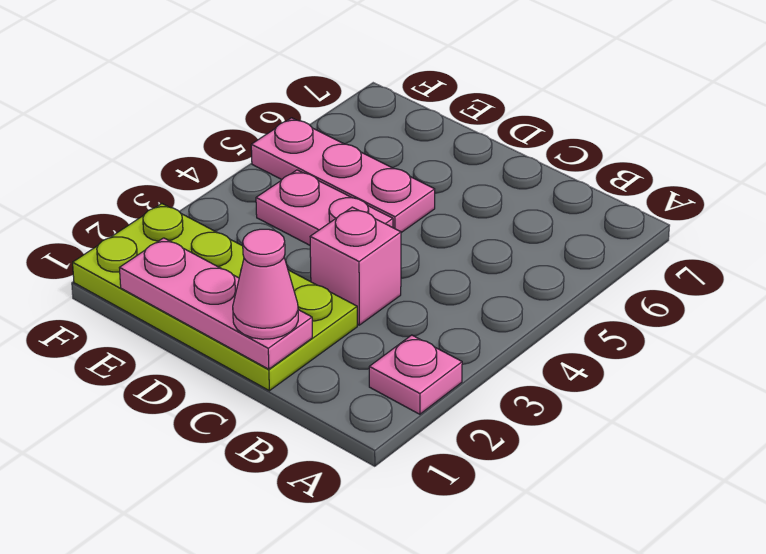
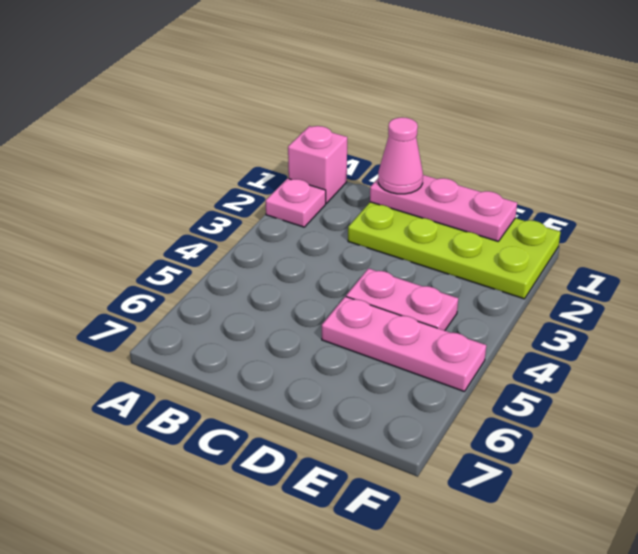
pink 1x1 brick [310,207,401,325] -> pink 1x1 brick moved to [288,126,347,203]

